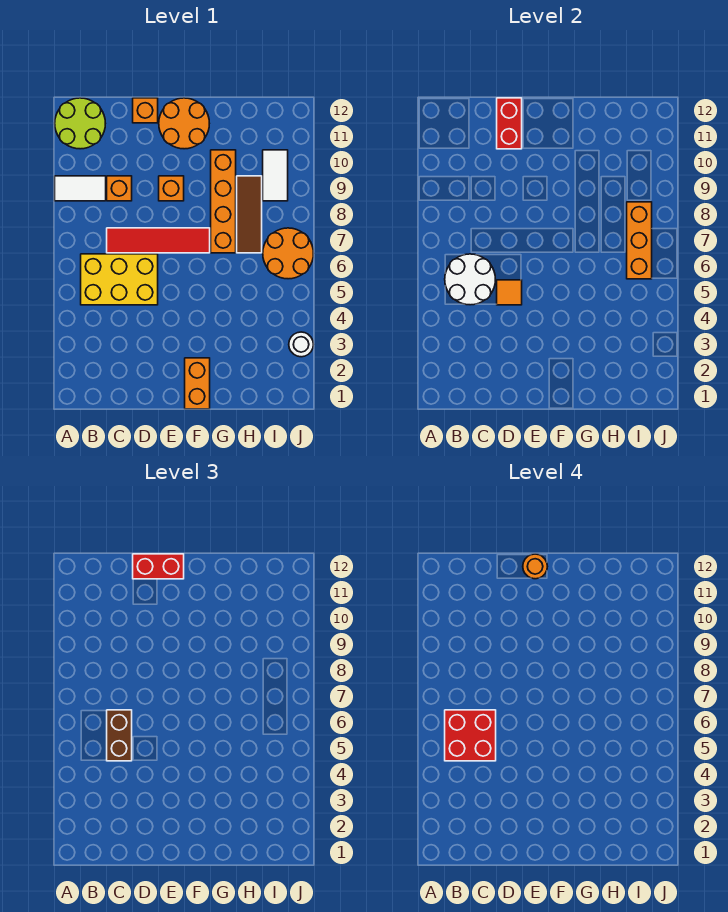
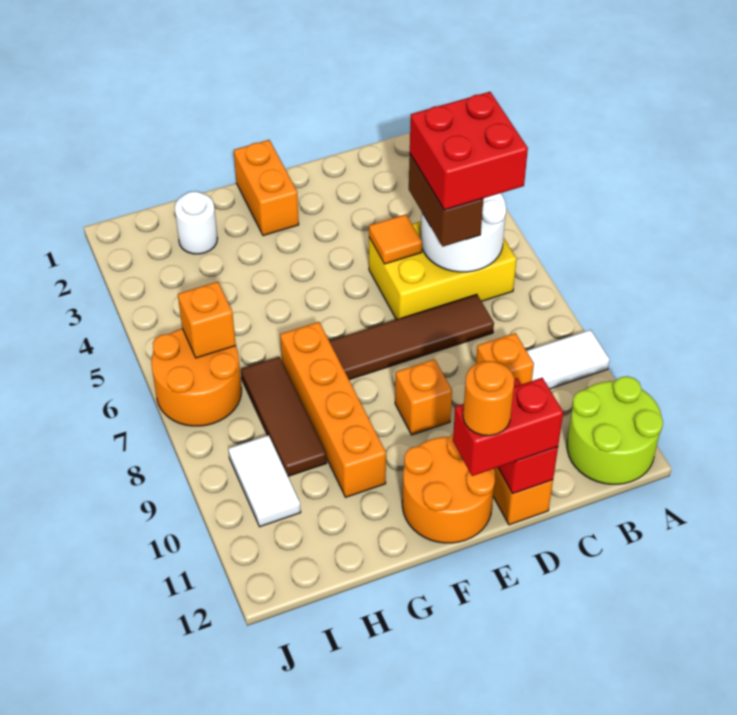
red 1x4 tile [107,228,210,253] -> brown 1x4 tile [329,294,494,380]
orange 1x3 brick [627,202,652,279] -> orange 1x1 brick [178,282,236,358]
white 1x1 round brick [289,332,313,357] -> white 1x1 round brick moved to [175,191,218,254]

